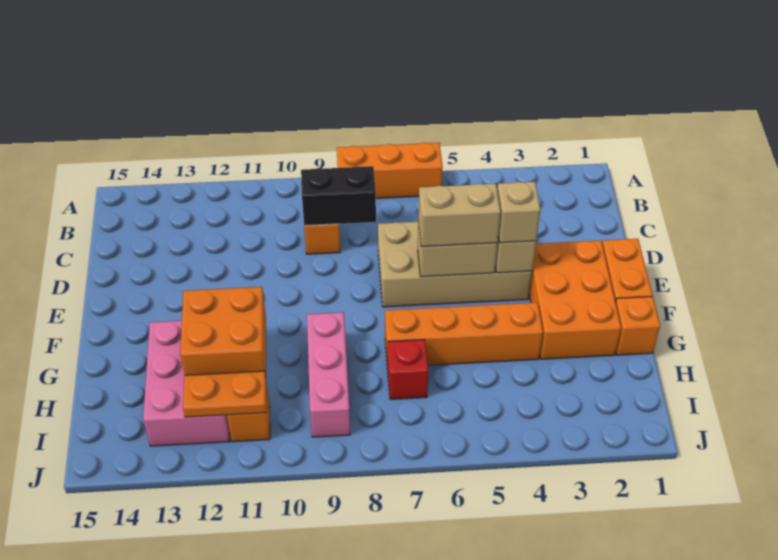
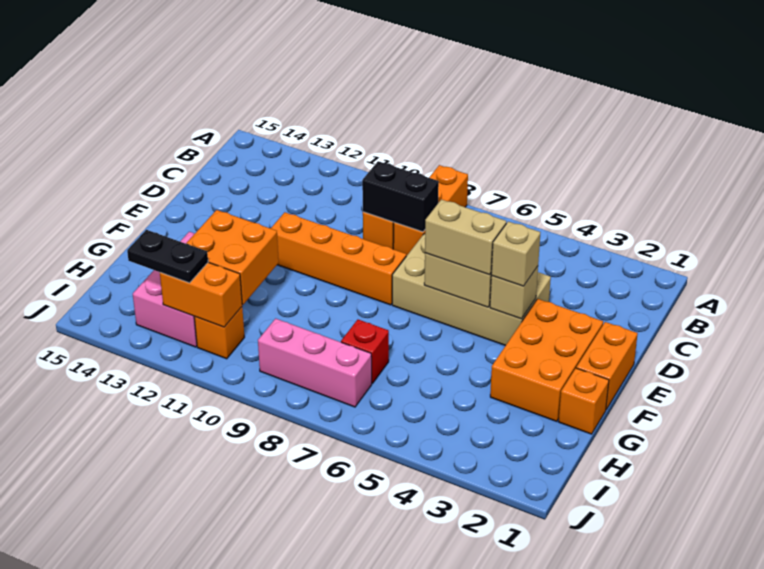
orange 1x3 brick [337,143,443,198] -> orange 1x3 brick turned to [393,165,468,256]
orange 1x4 brick [385,302,543,365] -> orange 1x4 brick moved to [271,212,406,305]
pink 1x3 brick [307,312,350,437] -> pink 1x3 brick turned to [258,319,372,407]
orange 1x2 plate [183,371,266,417] -> orange 1x2 brick [160,262,242,327]
none -> black 1x2 plate [127,230,208,283]

